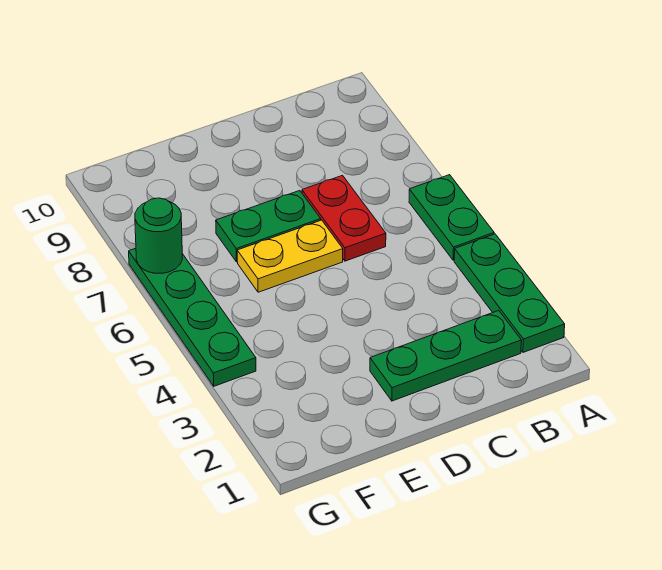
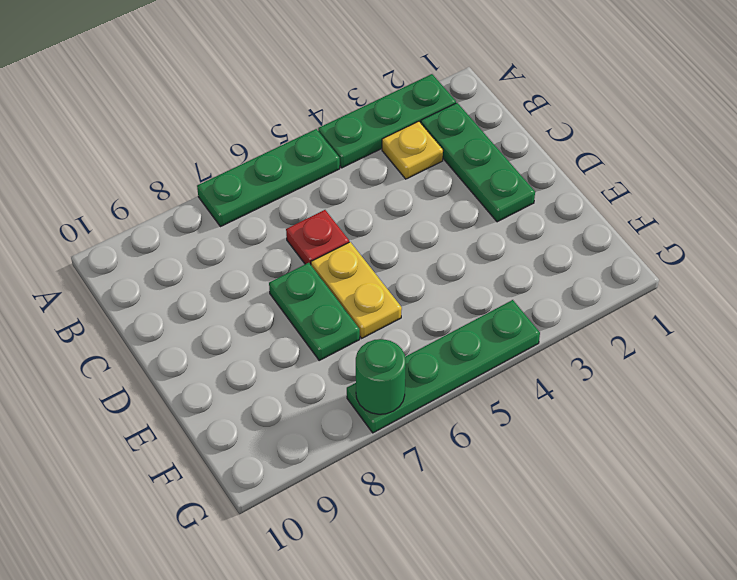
green 1x2 plate [409,175,494,260] -> green 1x3 plate [197,129,340,227]
none -> yellow 1x1 plate [382,121,443,179]
red 1x2 plate [302,175,386,261] -> red 1x1 plate [286,210,349,265]

